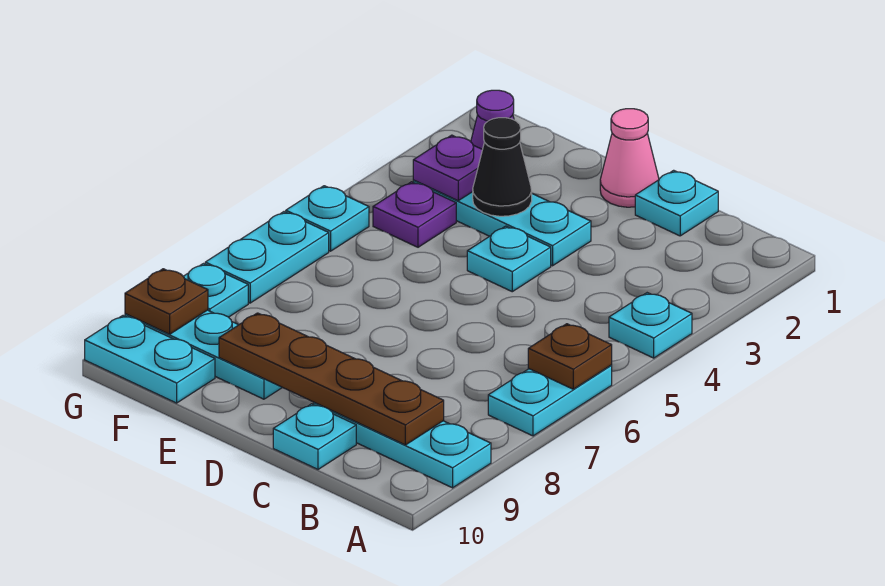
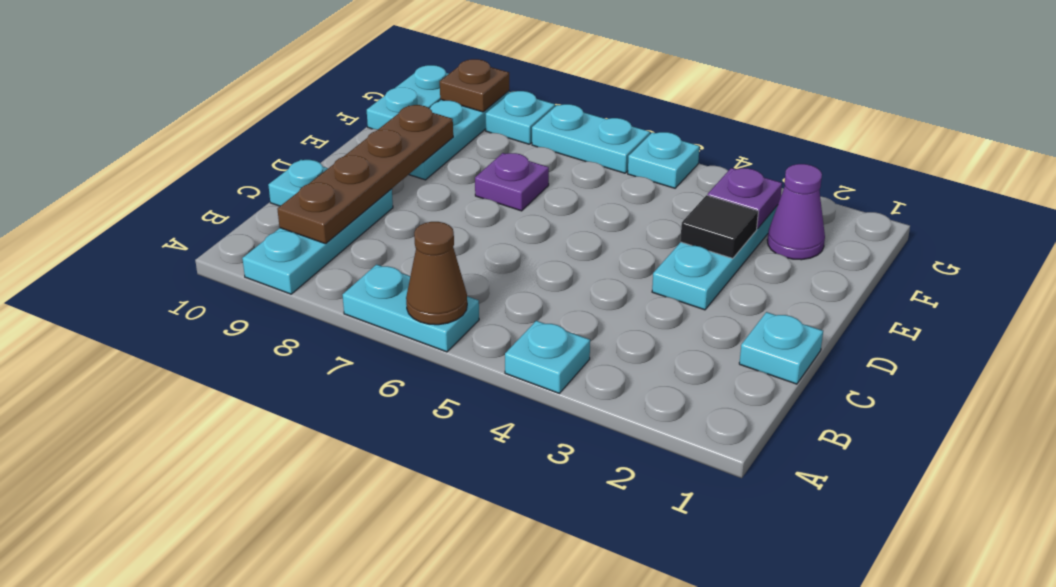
brown 1x1 plate [528,324,612,389] -> brown 1x1 cone [406,222,467,325]
pink 1x1 cone [600,109,659,207] -> none
cyan 1x1 plate [467,226,551,292] -> none
black 1x1 cone [473,118,532,216] -> black 1x1 tile [680,195,758,258]
purple 1x1 plate [373,182,456,247] -> purple 1x1 plate moved to [475,153,549,211]

